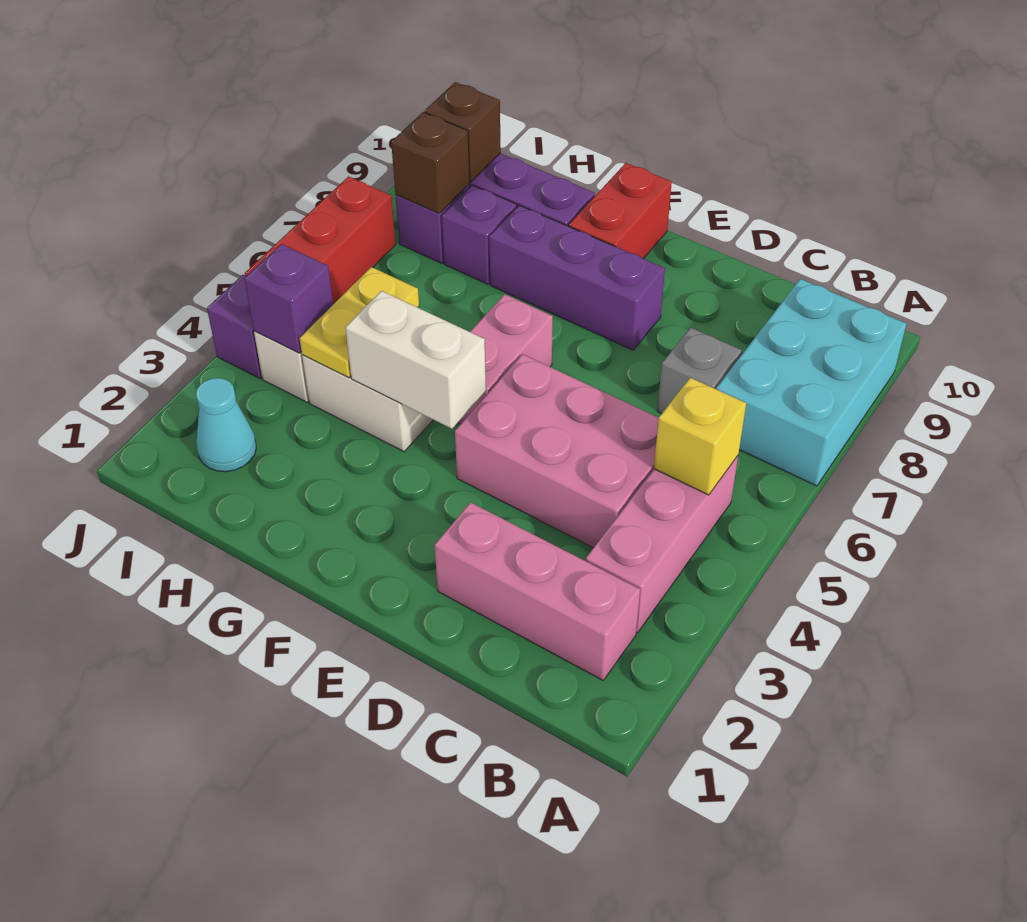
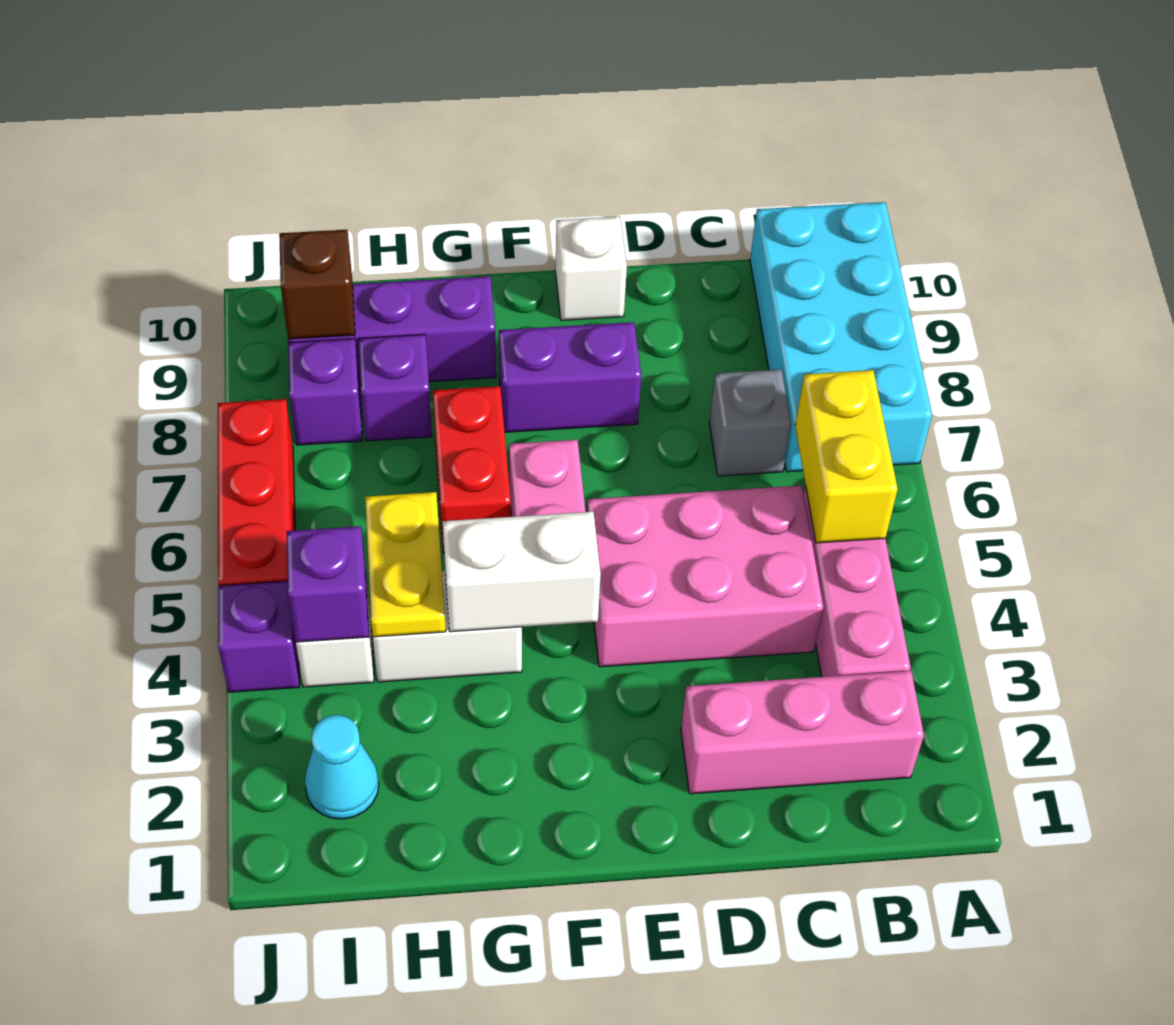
cyan 2x3 brick [716,279,906,486] -> cyan 2x4 brick [750,202,932,472]
yellow 1x1 brick [654,378,746,495] -> yellow 1x2 brick [795,370,898,543]
purple 1x3 brick [489,205,665,350] -> purple 1x2 brick [499,322,641,432]
none -> white 1x1 brick [555,217,627,320]
red 1x2 brick [569,163,672,259] -> red 1x2 brick moved to [433,386,511,553]
brown 1x1 brick [391,112,470,214] -> none

